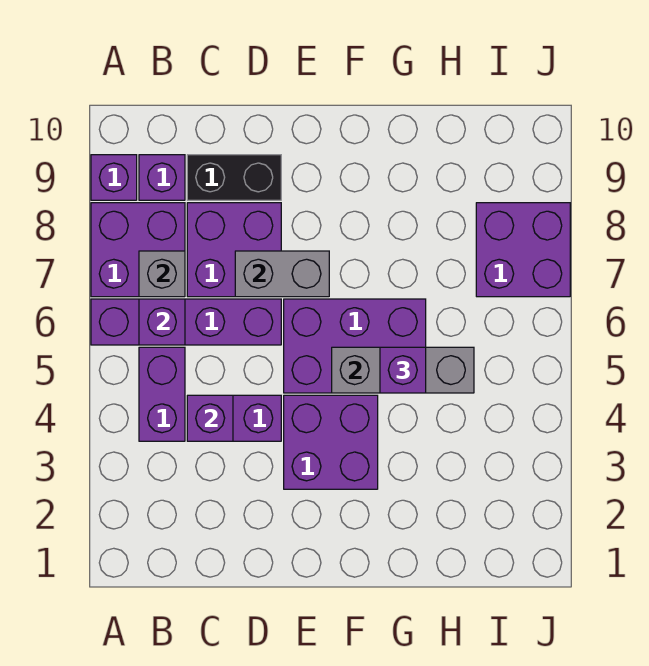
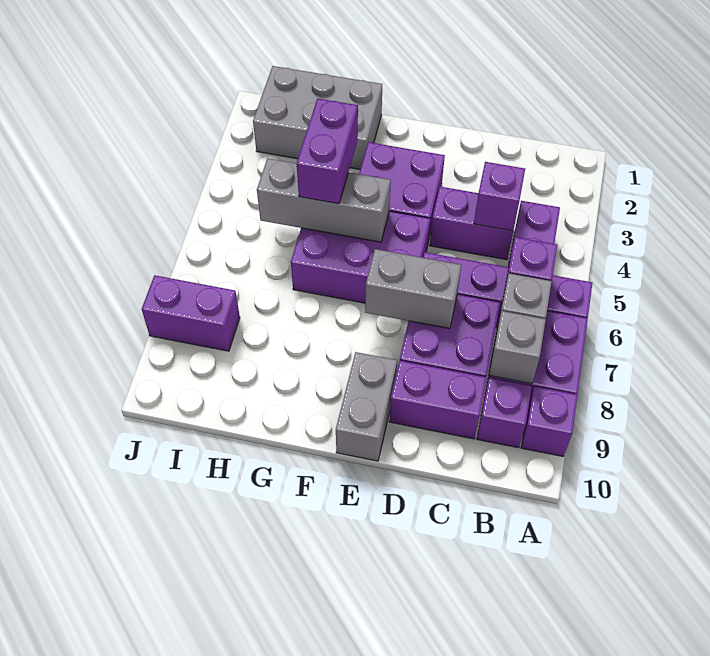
none -> grey 1x1 brick [489,311,546,384]
black 1x2 brick [187,155,281,200] -> purple 1x2 brick [389,361,487,439]
none -> grey 1x2 brick [336,352,397,461]
none -> grey 2x3 brick [253,66,382,169]
purple 1x1 brick [380,347,426,393] -> purple 1x2 brick [297,98,358,204]
purple 2x2 brick [476,203,570,297] -> purple 1x2 brick [142,275,240,351]

